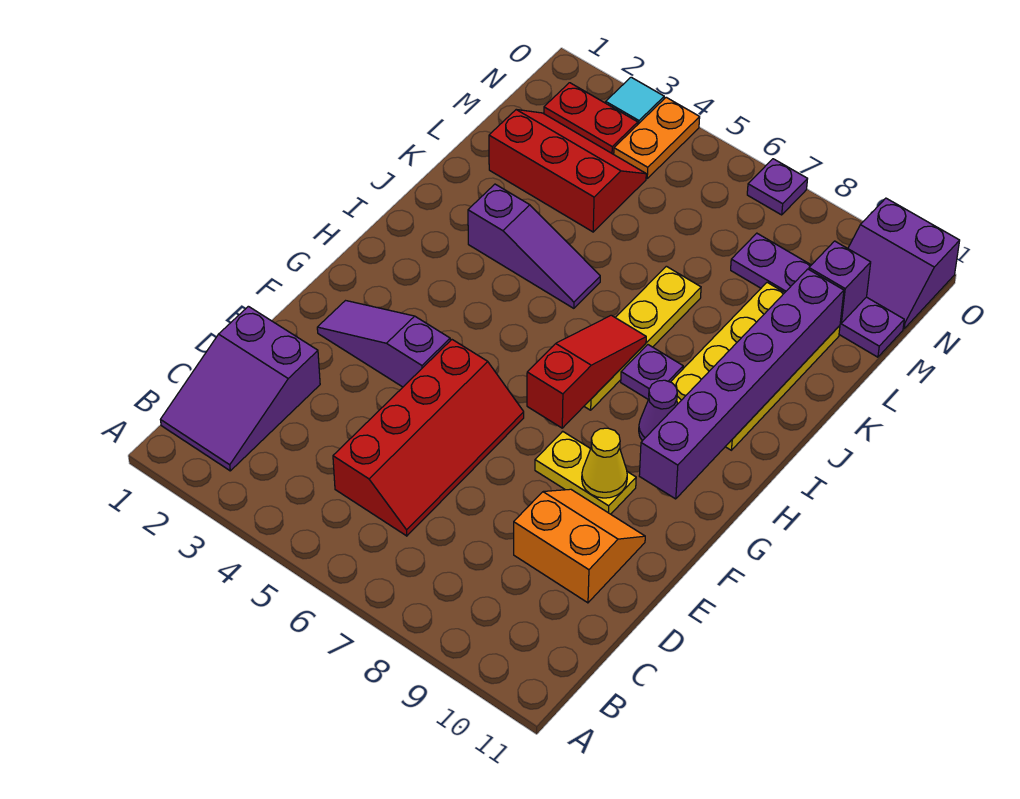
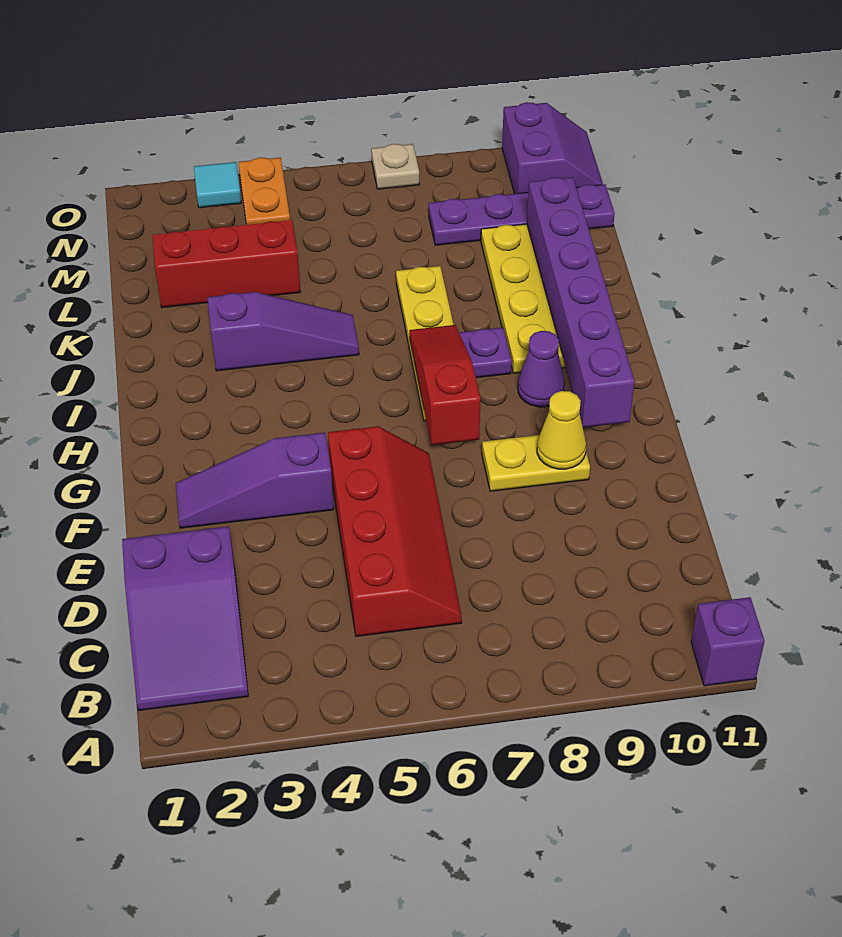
orange 2x2 slope [514,489,645,603] -> none
purple 1x1 brick [809,241,871,323] -> purple 1x1 brick moved to [691,597,765,686]
red 1x2 plate [544,83,638,154] -> none
purple 2x2 slope [848,198,960,329] -> purple 2x2 slope turned to [502,102,603,194]
purple 1x1 plate [747,159,808,215] -> tan 1x1 plate [371,144,420,189]

